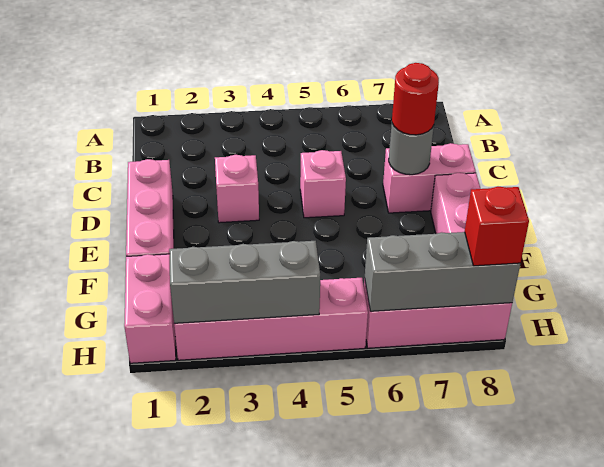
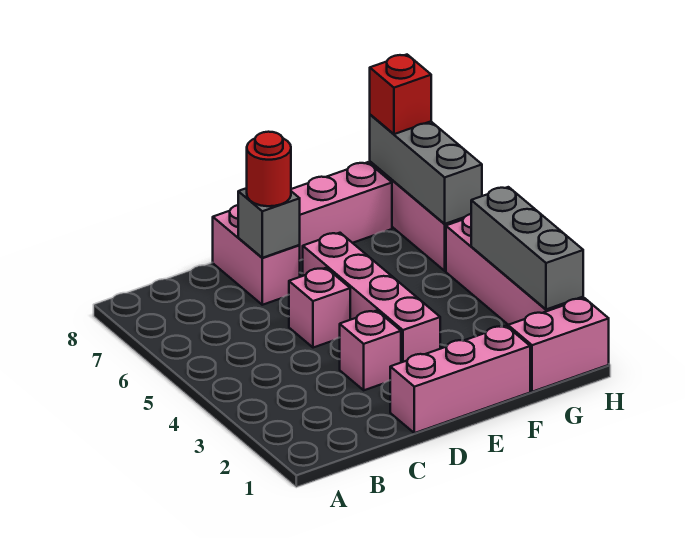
grey 1x1 round brick [389,124,434,175] -> grey 1x1 brick [238,188,300,258]
none -> pink 1x4 brick [303,233,440,362]

